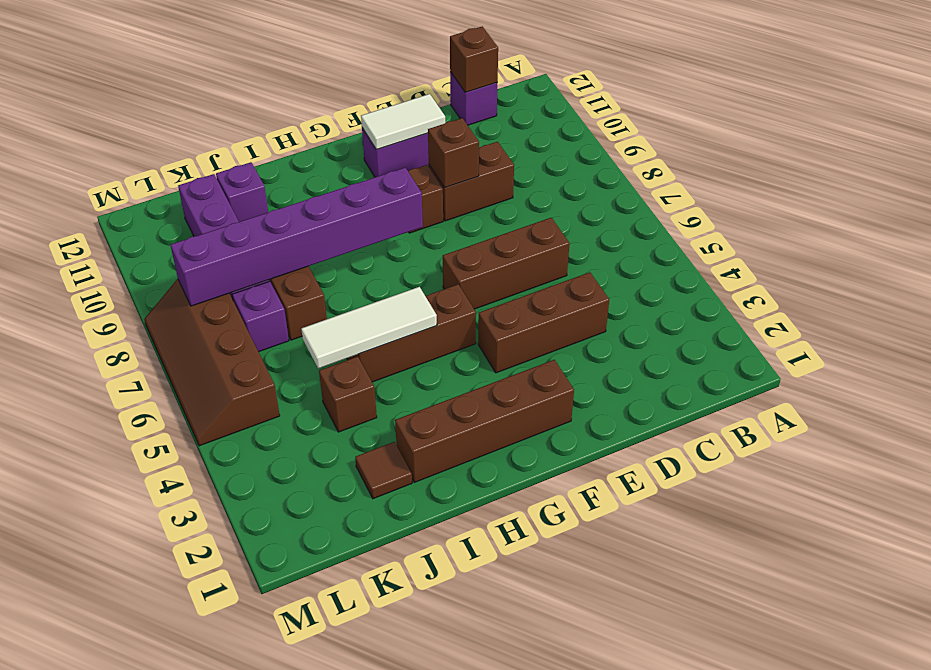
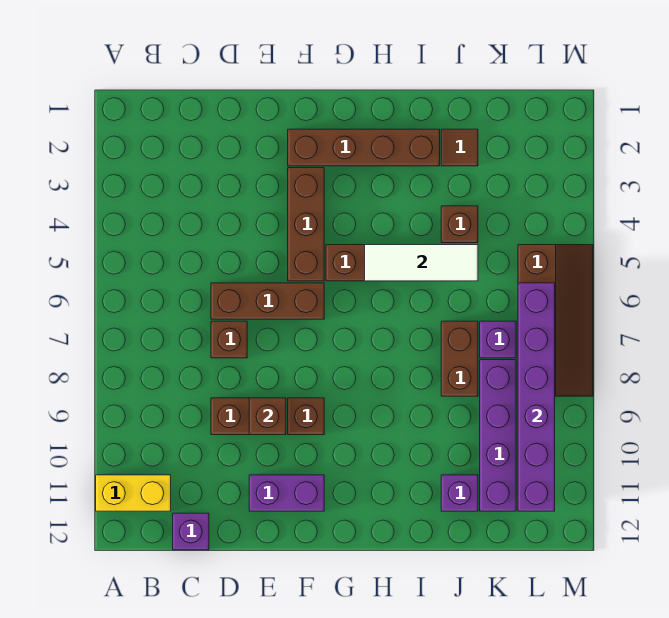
none -> yellow 1x2 brick [96,475,171,511]
brown 1x1 brick [450,27,498,92] -> brown 1x1 brick moved to [211,321,247,358]
brown 1x3 brick [478,272,609,373] -> brown 1x3 brick turned to [288,168,324,281]
white 1x2 tile [361,94,445,150] -> none
purple 1x6 brick [170,168,423,306] -> purple 1x6 brick turned to [518,283,555,511]

